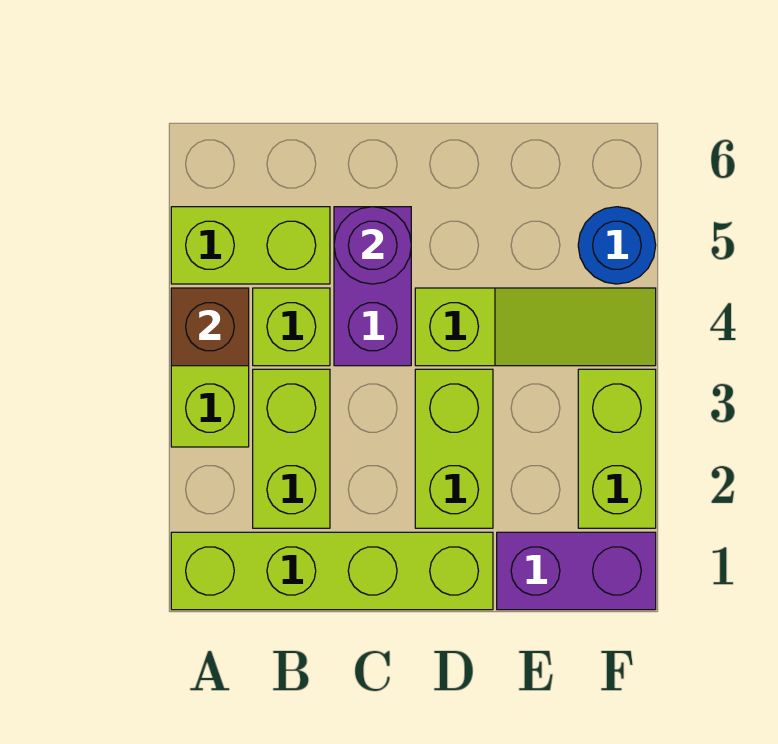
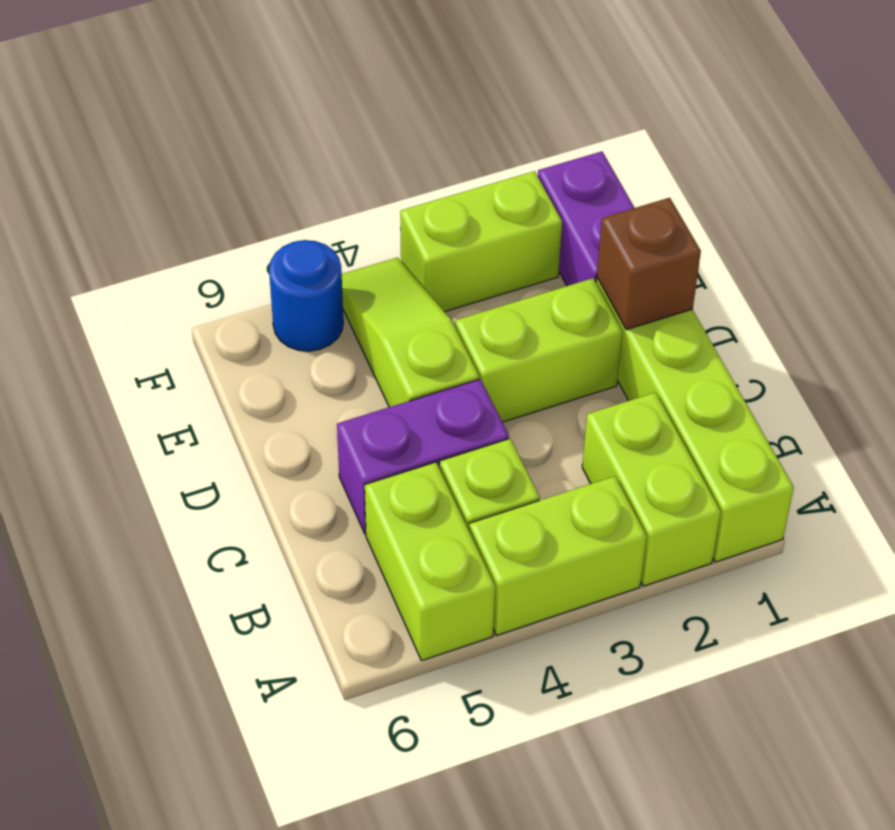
brown 1x1 brick [171,288,249,366] -> brown 1x1 brick moved to [597,198,701,330]
lime 1x2 brick [253,369,330,528] -> lime 1x2 brick turned to [582,392,721,586]
purple 1x1 round brick [334,207,411,284] -> none

